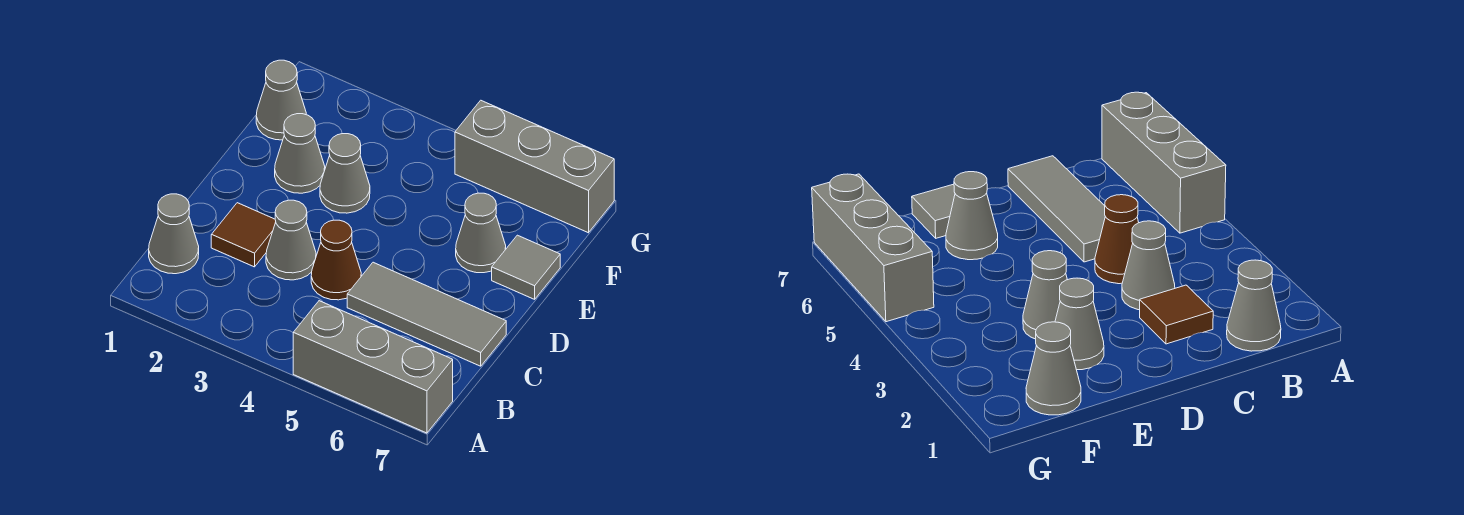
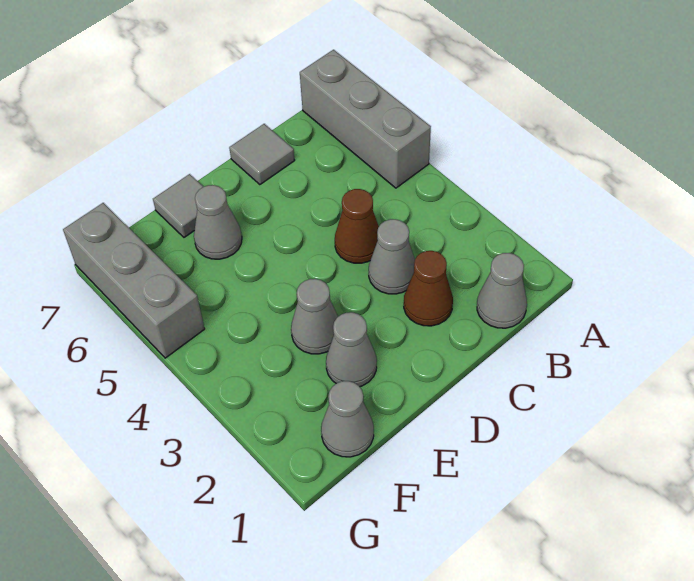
brown 1x1 tile [211,203,276,267] -> brown 1x1 cone [404,251,453,326]
grey 1x3 tile [347,262,506,366] -> grey 1x1 tile [229,124,295,185]

